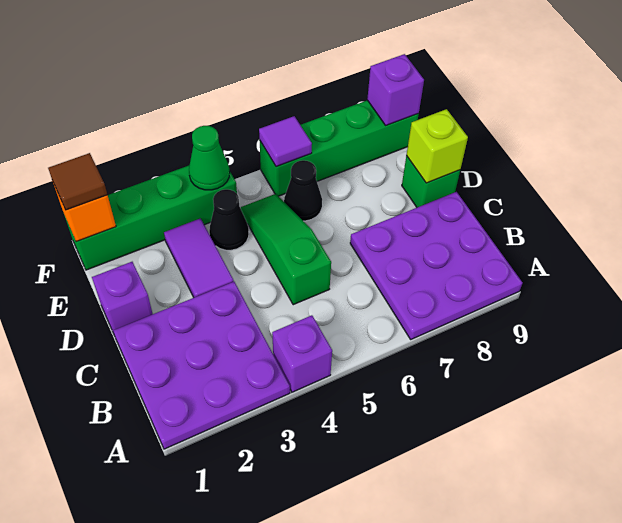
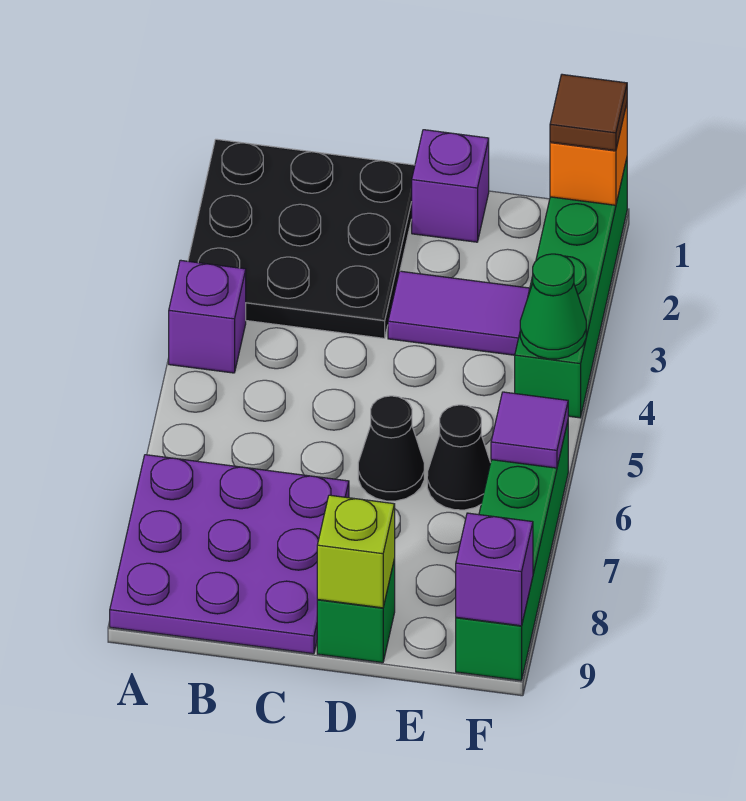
purple 3x3 plate [113,282,290,449] -> black 3x3 plate [188,139,415,338]
green 1x3 slope [241,194,331,305] -> none
black 1x1 cone [209,189,249,250] -> black 1x1 cone moved to [358,396,424,501]

